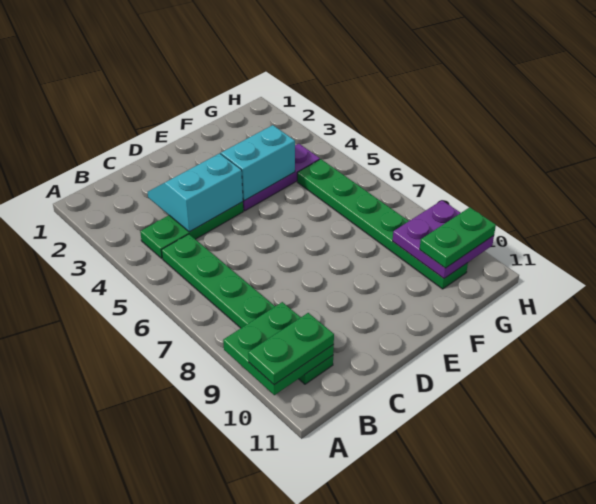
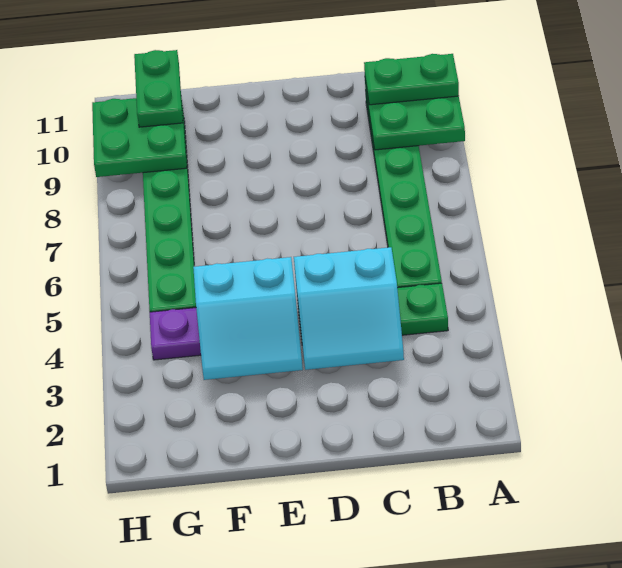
purple 2x2 plate [393,200,494,279] -> green 2x2 plate [92,98,187,177]
green 1x2 plate [420,207,496,268] -> green 1x2 plate turned to [134,50,183,127]

